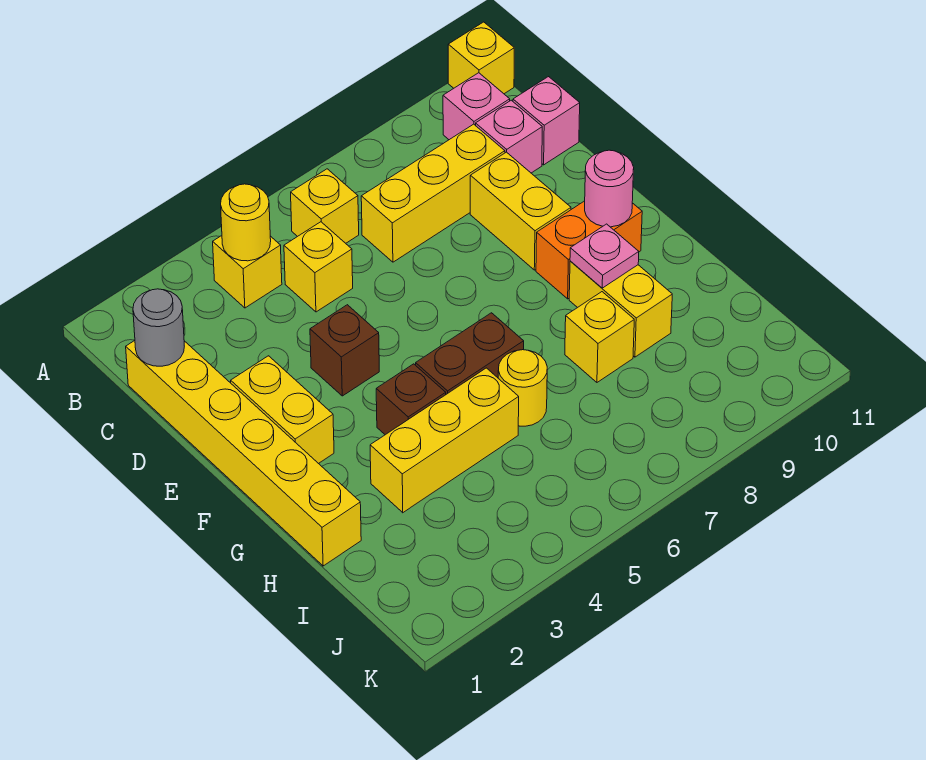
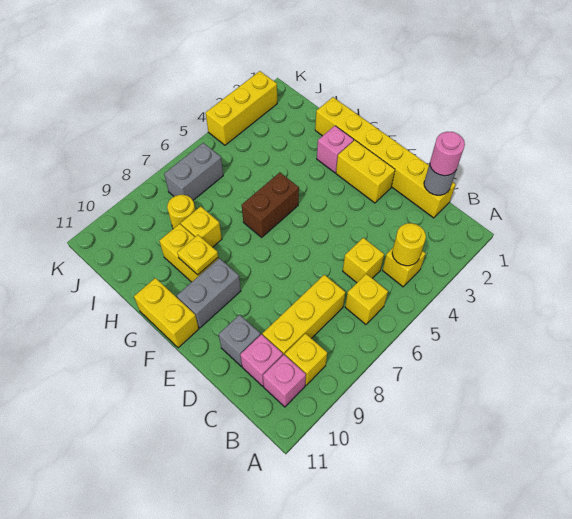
yellow 1x1 brick [448,22,514,94] -> yellow 1x1 brick moved to [285,334,327,385]
pink 1x1 brick [513,77,580,165] -> pink 1x1 brick moved to [317,126,354,173]
yellow 1x2 brick [470,152,571,270] -> yellow 1x2 brick moved to [134,278,199,348]
none -> grey 1x1 brick [219,315,260,366]
brown 1x1 brick [310,305,379,396] -> none
orange 1x2 brick [536,201,642,299] -> grey 1x2 brick [177,258,241,328]
pink 1x1 round brick [585,150,634,227] -> pink 1x1 round brick moved to [430,132,465,176]
brown 1x1 brick [376,364,446,435] -> none
pink 1x1 plate [570,224,639,288] -> yellow 1x1 plate [177,235,218,275]
yellow 1x3 brick [370,368,519,513] -> yellow 1x3 brick moved to [206,71,277,145]
yellow 1x1 round brick [498,350,547,426] -> yellow 1x1 round brick moved to [167,195,195,229]
none -> grey 1x2 brick [164,143,223,200]

